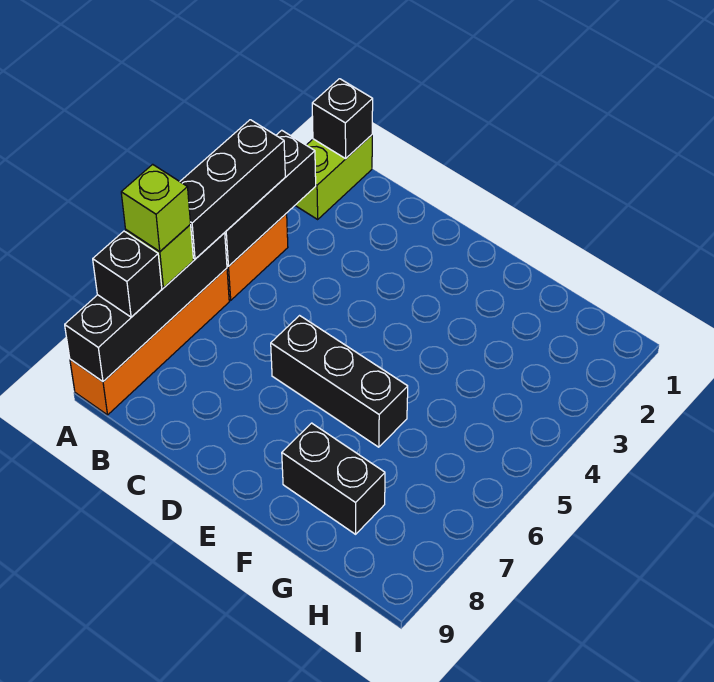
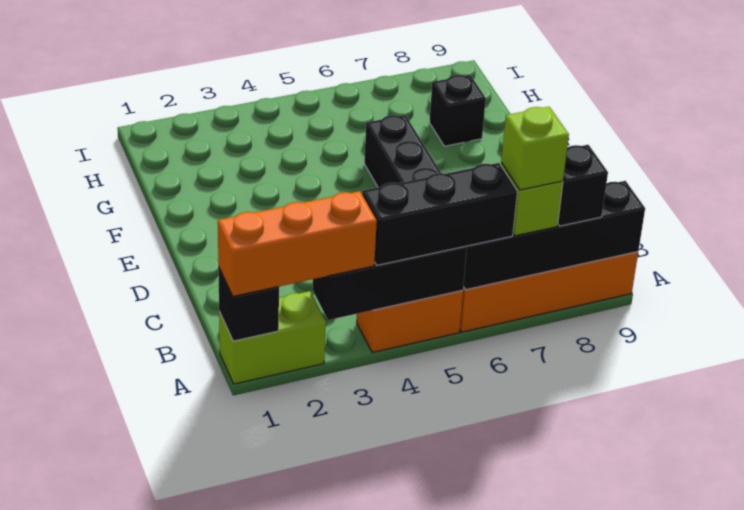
none -> orange 1x3 brick [218,191,377,296]
black 1x2 brick [282,423,385,534] -> black 1x1 brick [429,75,486,146]

